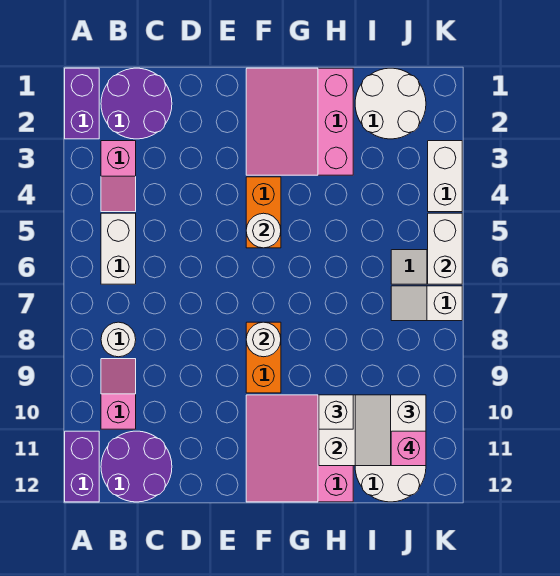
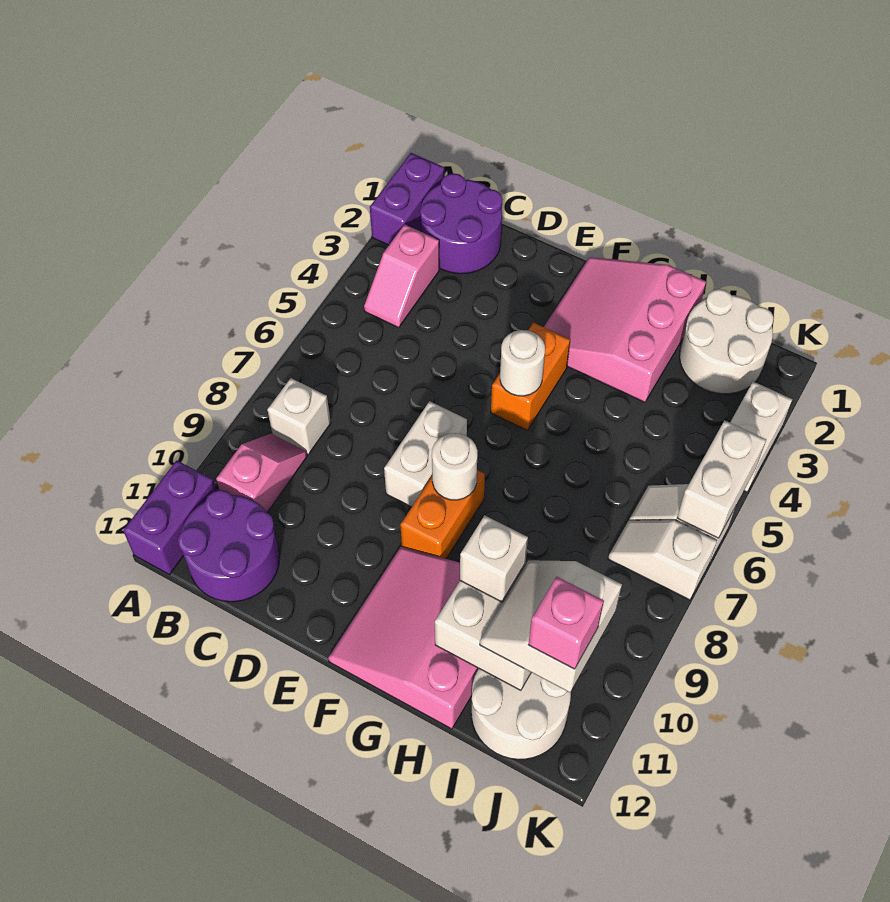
white 1x2 brick [101,213,136,284] -> white 1x2 brick moved to [384,401,467,507]
white 1x1 round brick [101,322,136,357] -> white 1x1 brick [268,378,331,454]

